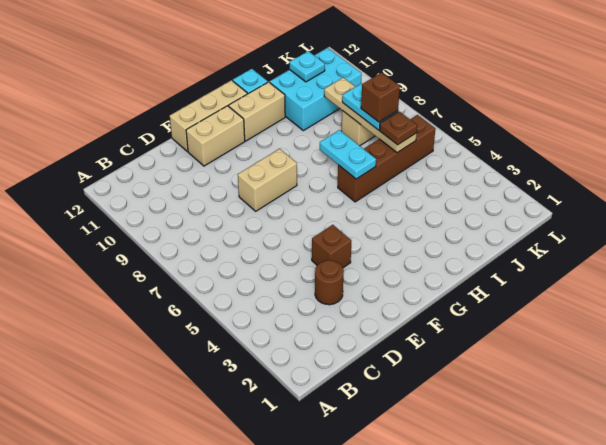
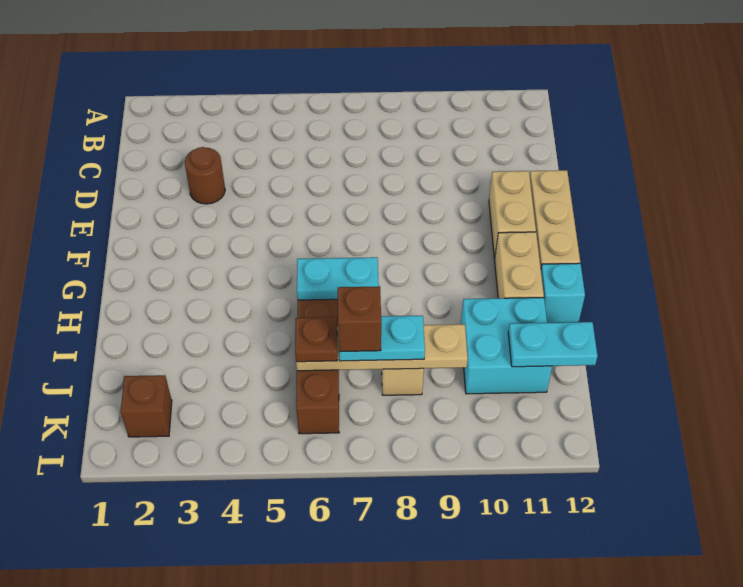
brown 1x1 brick [312,225,351,268] -> brown 1x1 brick moved to [121,375,172,437]
tan 1x2 brick [238,149,297,211] -> none
cyan 2x3 brick [270,48,362,131] -> cyan 2x2 brick [461,298,552,394]
cyan 1x1 plate [290,51,325,82] -> cyan 1x2 plate [508,322,597,367]

